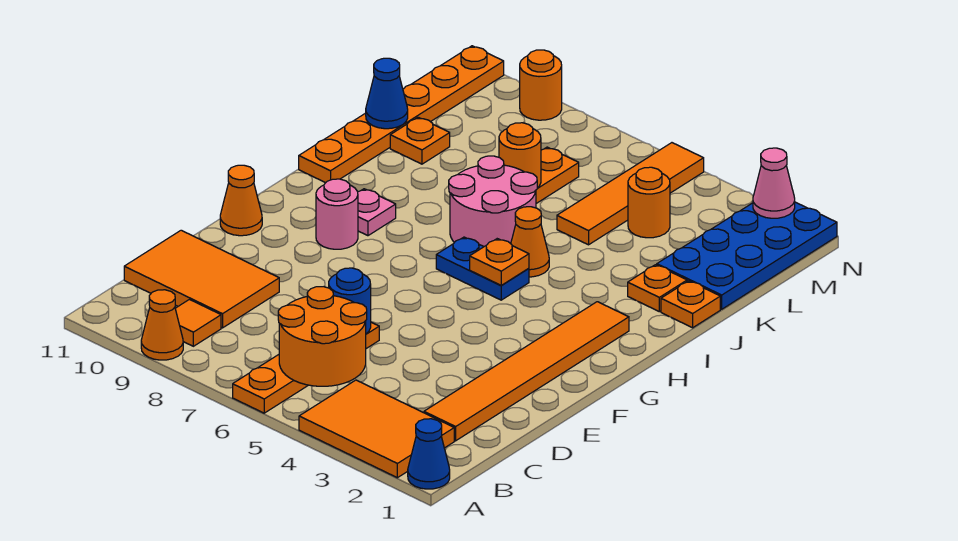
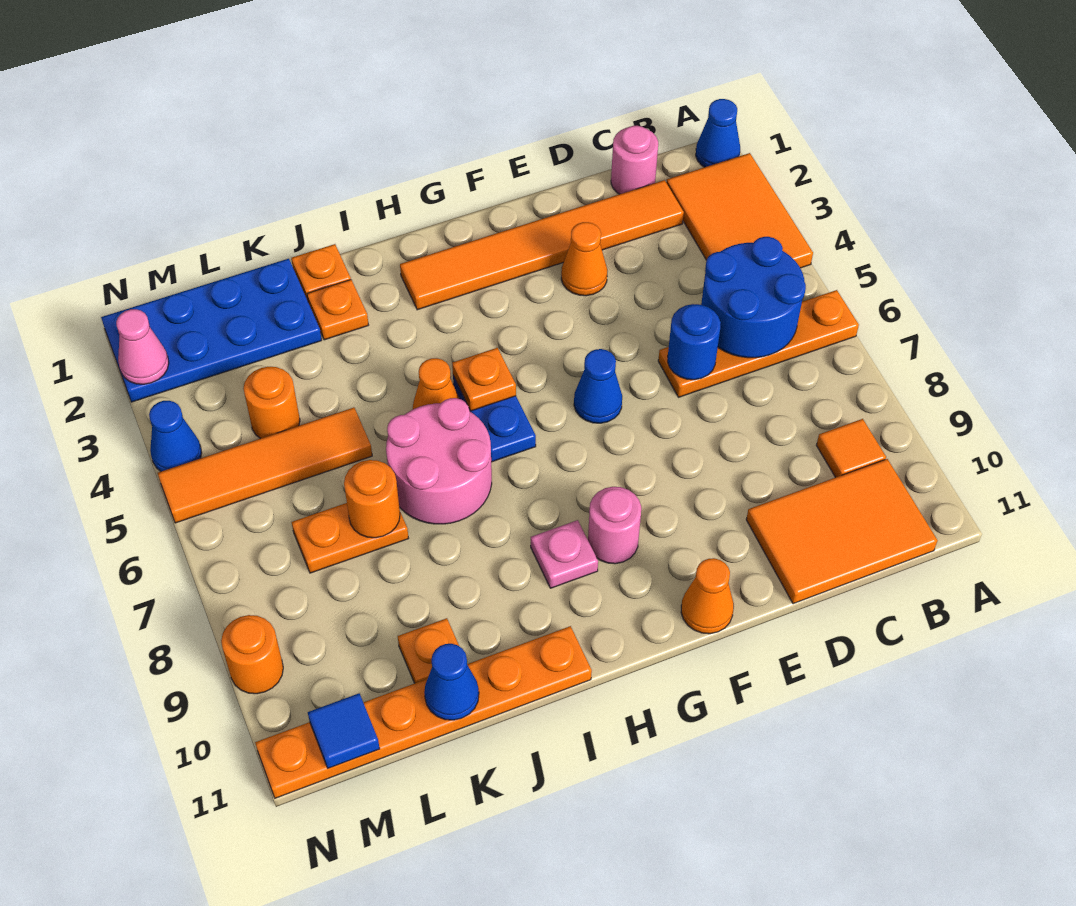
orange 1x1 cone [141,290,183,360] -> orange 1x1 cone moved to [561,222,607,296]
orange 2x2 round brick [278,287,367,386] -> blue 2x2 round brick [701,237,806,358]
none -> pink 1x1 round brick [611,126,658,194]
orange 2x3 tile [124,230,279,328] -> orange 2x3 tile turned to [746,459,938,604]
none -> blue 1x1 cone [574,349,622,423]
none -> blue 1x1 tile [308,693,380,768]
none -> blue 1x1 cone [149,401,202,471]

